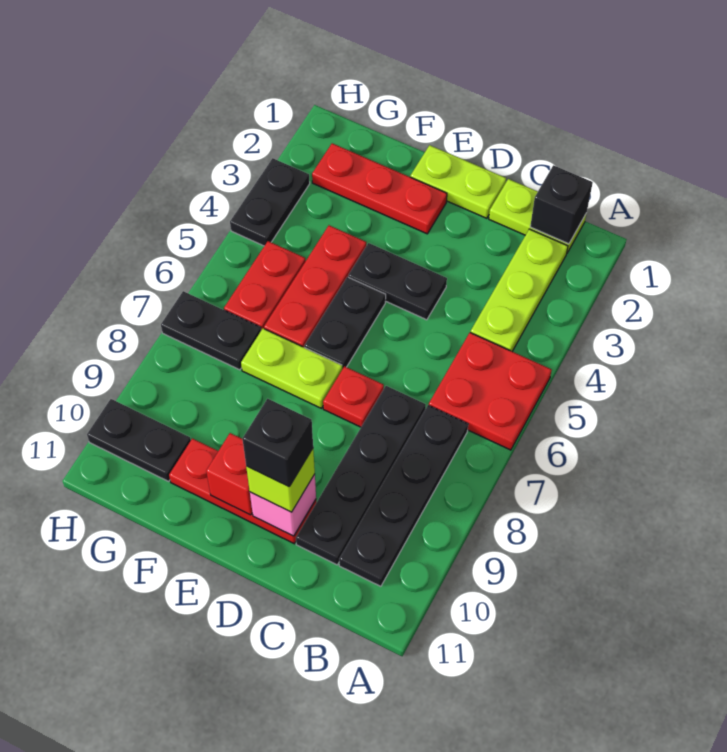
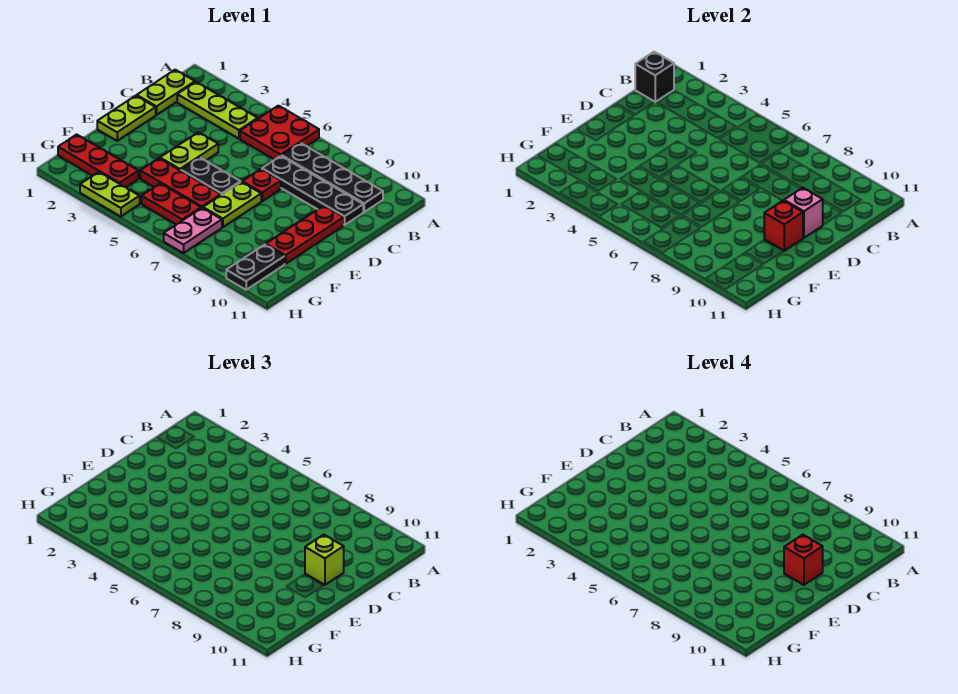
black 1x2 plate [348,243,447,320] -> lime 1x2 plate [160,132,218,171]
black 1x1 brick [242,399,313,487] -> red 1x1 brick [784,535,823,585]
red 1x3 plate [312,143,447,234] -> red 1x3 plate turned to [58,134,138,187]
black 1x2 plate [161,291,261,370] -> pink 1x2 plate [164,208,222,253]
black 1x2 plate [230,158,310,246] -> lime 1x2 plate [80,172,140,217]

